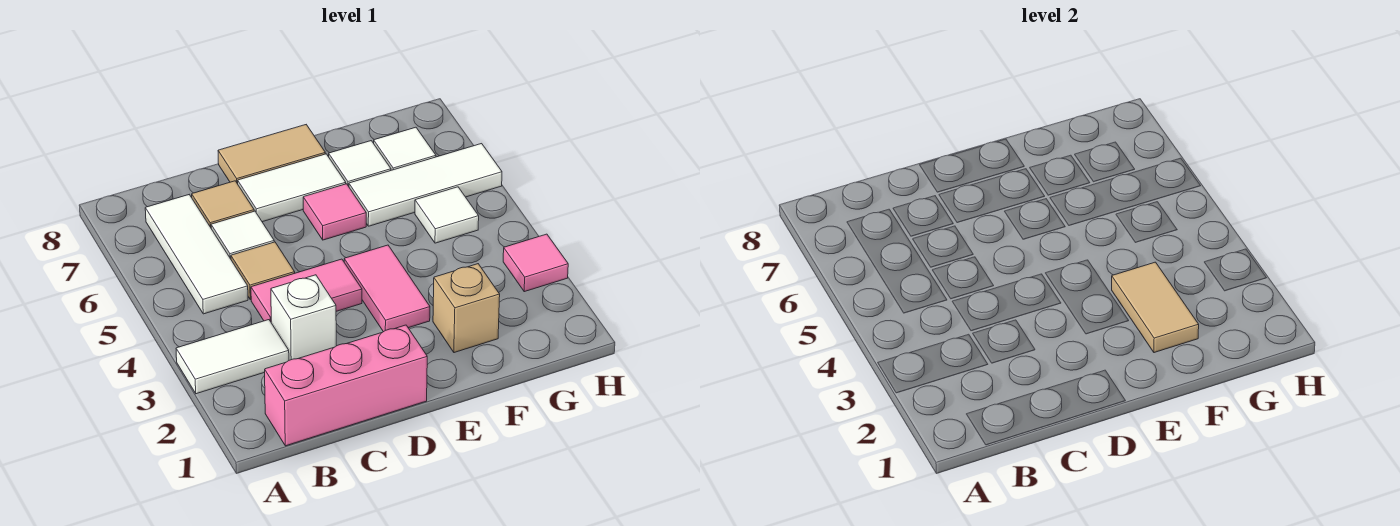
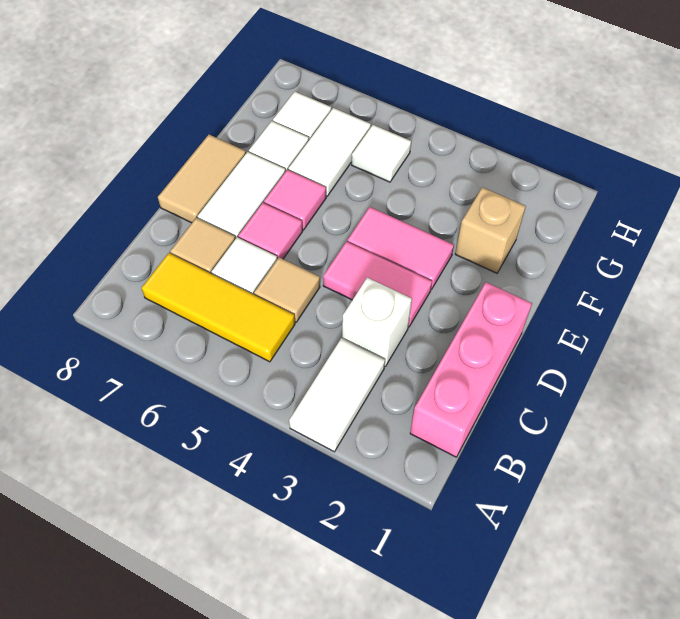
white 1x3 tile [145,195,248,314] -> yellow 1x3 tile [141,253,295,362]
pink 1x2 tile [251,259,362,322] -> pink 1x2 tile turned to [323,242,432,327]
tan 1x2 tile [1112,262,1199,353] -> none
white 1x3 tile [349,144,502,226] -> white 1x2 tile [288,108,371,196]
pink 1x1 tile [503,234,568,292] -> pink 1x1 tile moved to [238,203,303,259]

